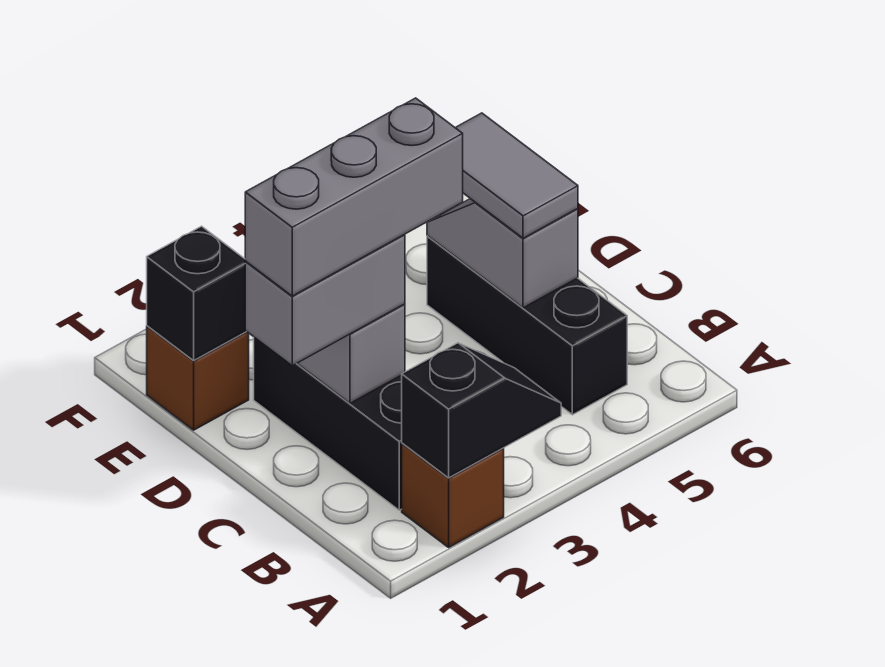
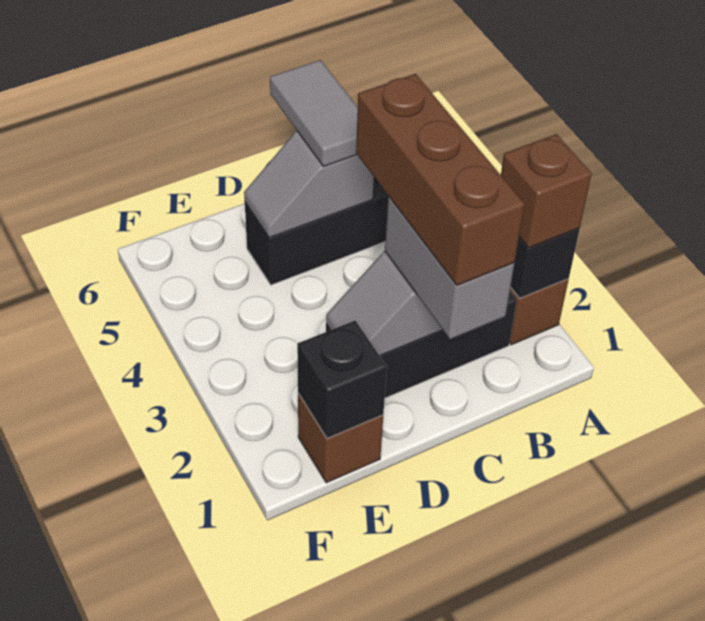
none -> brown 1x1 brick [501,134,592,248]
grey 1x3 brick [245,98,463,296] -> brown 1x3 brick [356,74,524,285]
grey 1x2 tile [455,113,578,238] -> grey 1x2 tile turned to [270,60,358,167]

